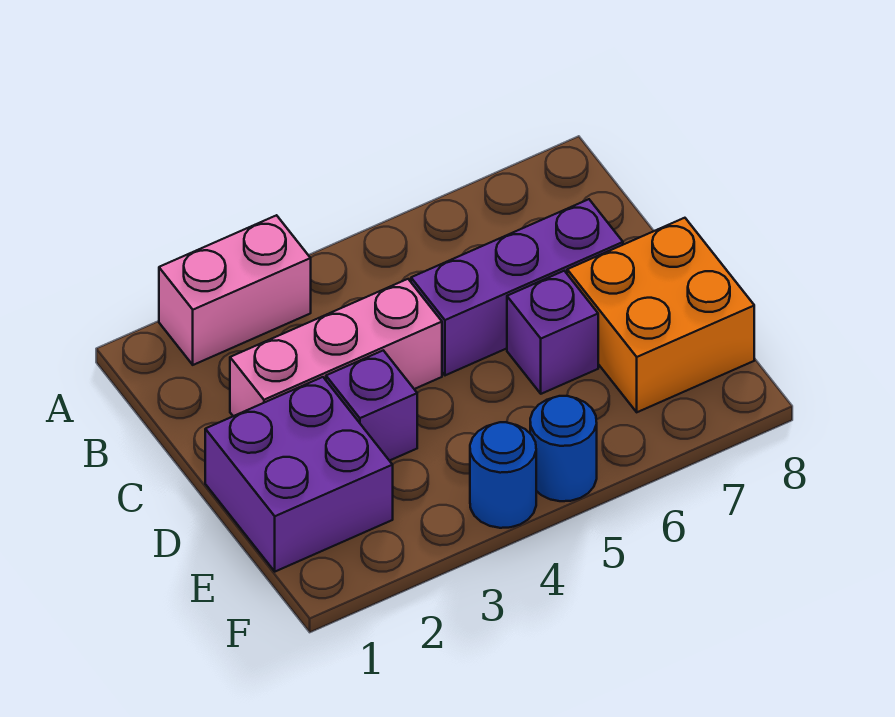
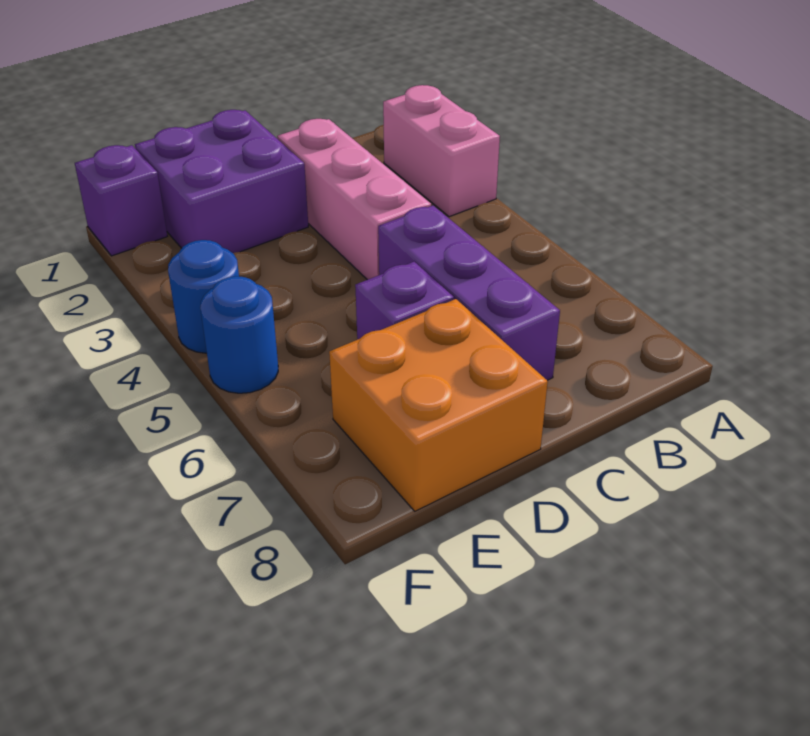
purple 1x1 brick [326,350,417,461] -> purple 1x1 brick moved to [75,145,167,256]

